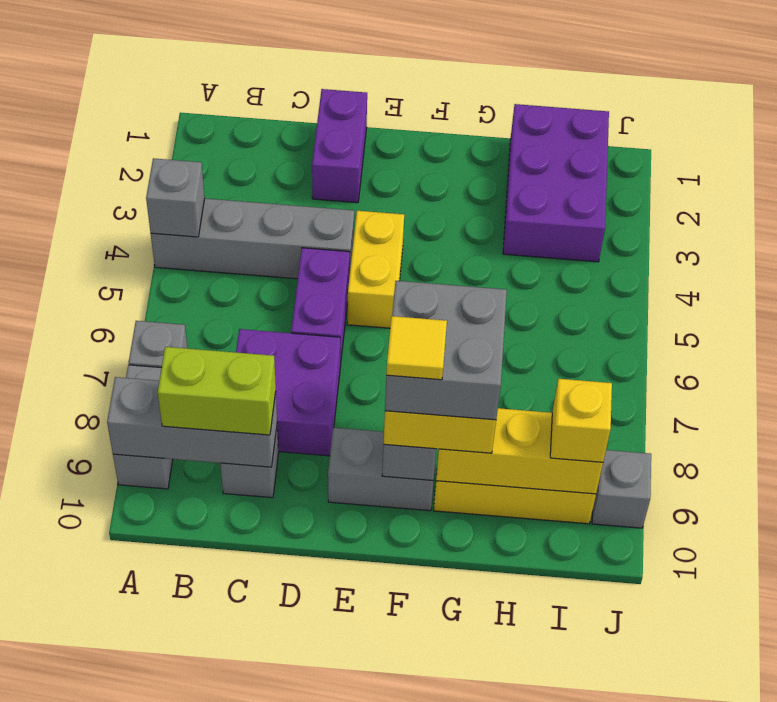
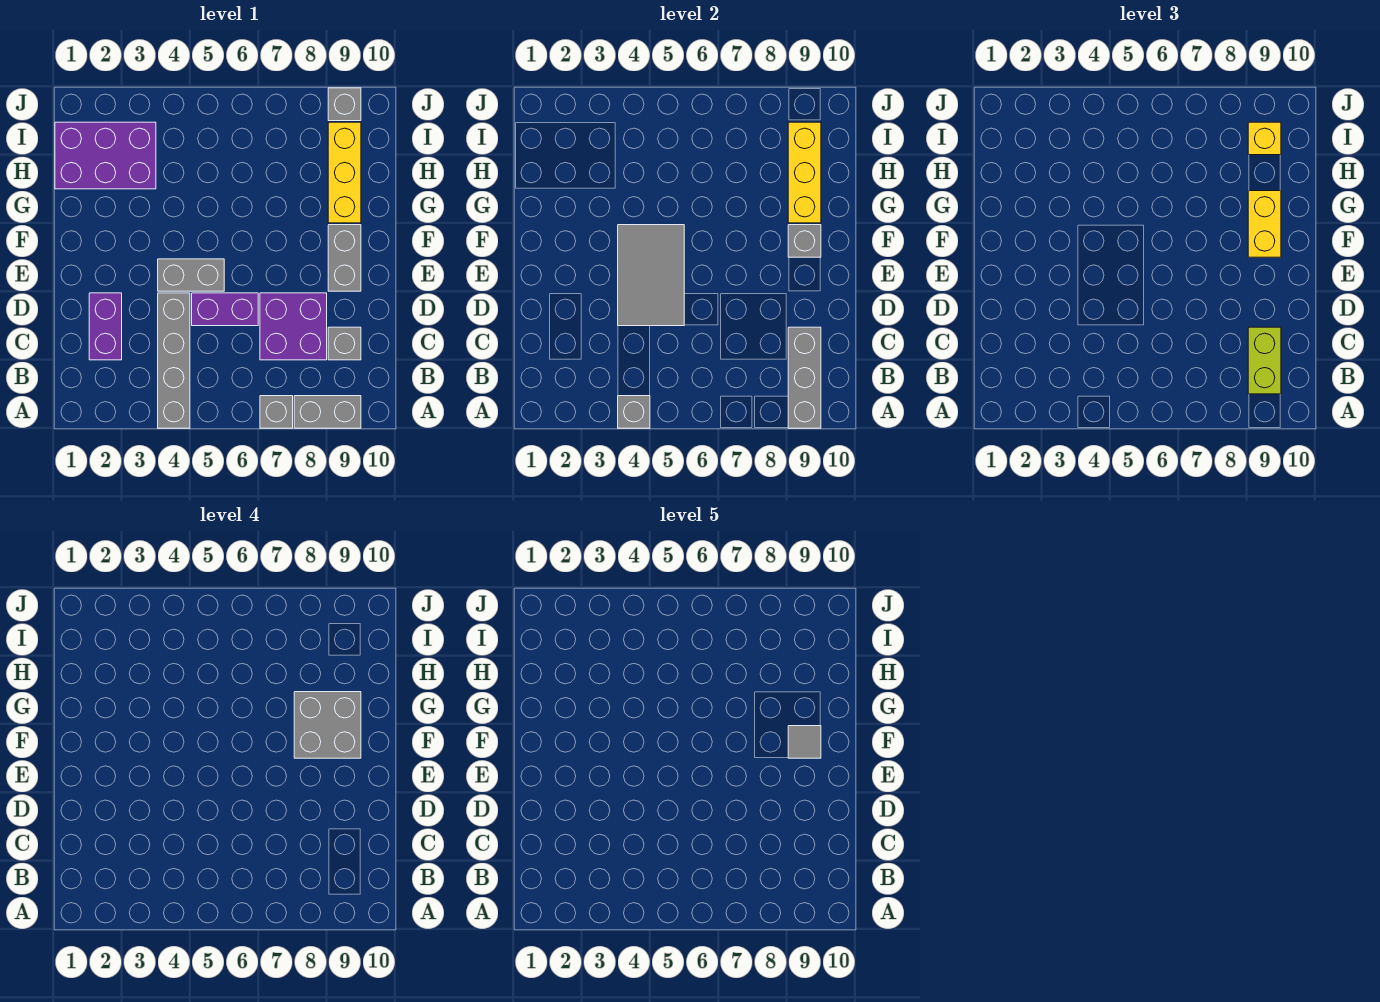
purple 1x2 brick [312,89,367,203] -> purple 1x2 brick turned to [89,293,122,360]
none -> grey 2x3 tile [618,225,684,326]
yellow 1x2 brick [347,211,404,328] -> grey 1x2 brick [158,259,224,291]
yellow 1x1 tile [386,316,447,380] -> grey 1x1 tile [788,726,821,758]

